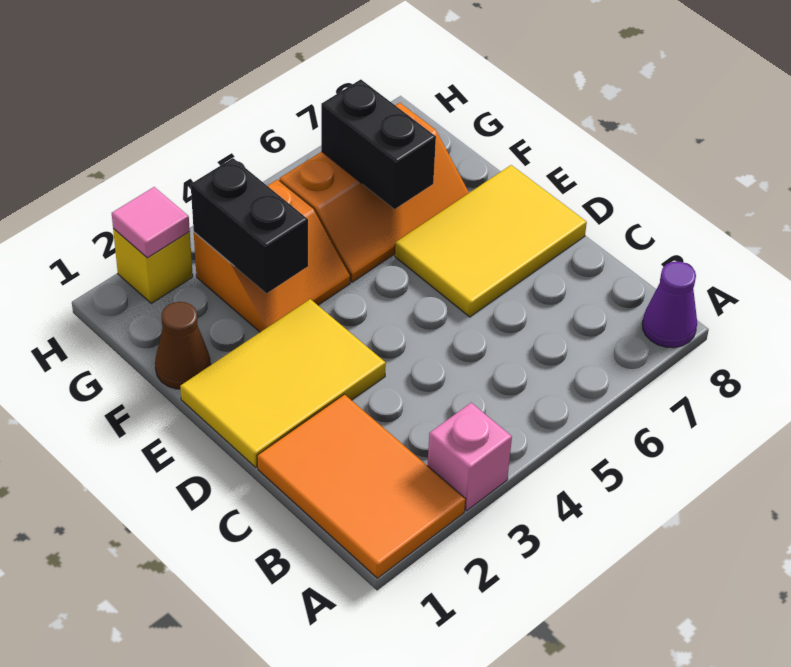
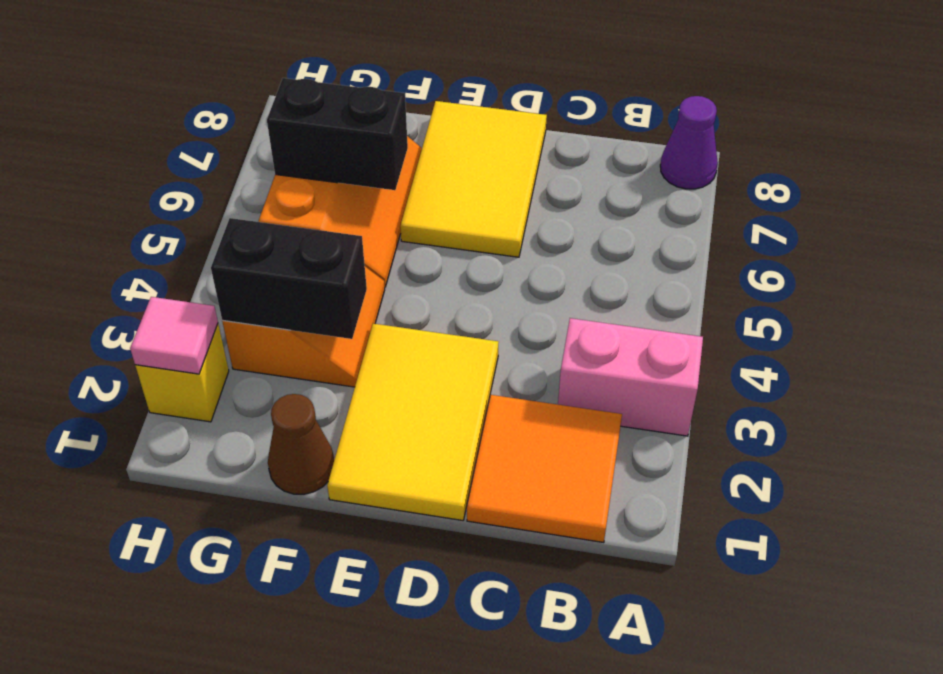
orange 2x3 tile [257,394,466,578] -> orange 2x2 tile [467,395,622,543]
pink 1x1 brick [427,403,512,511] -> pink 1x2 brick [558,318,703,436]

